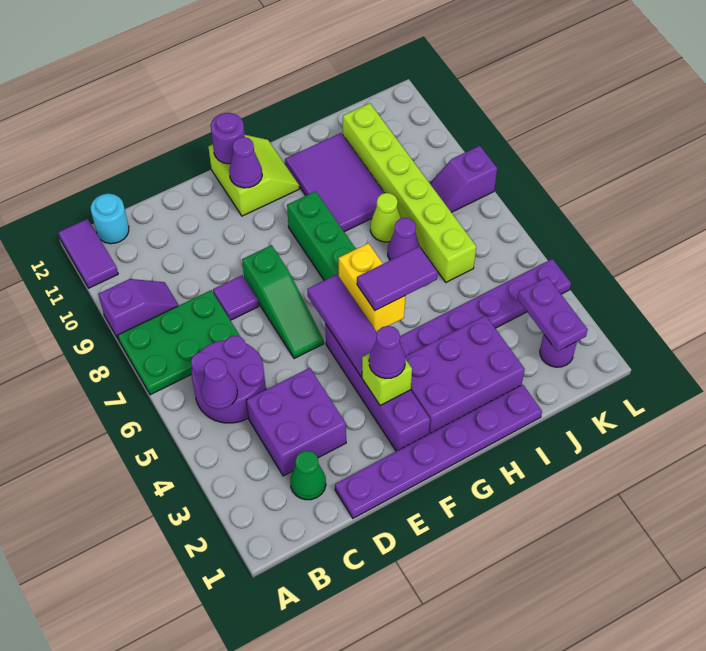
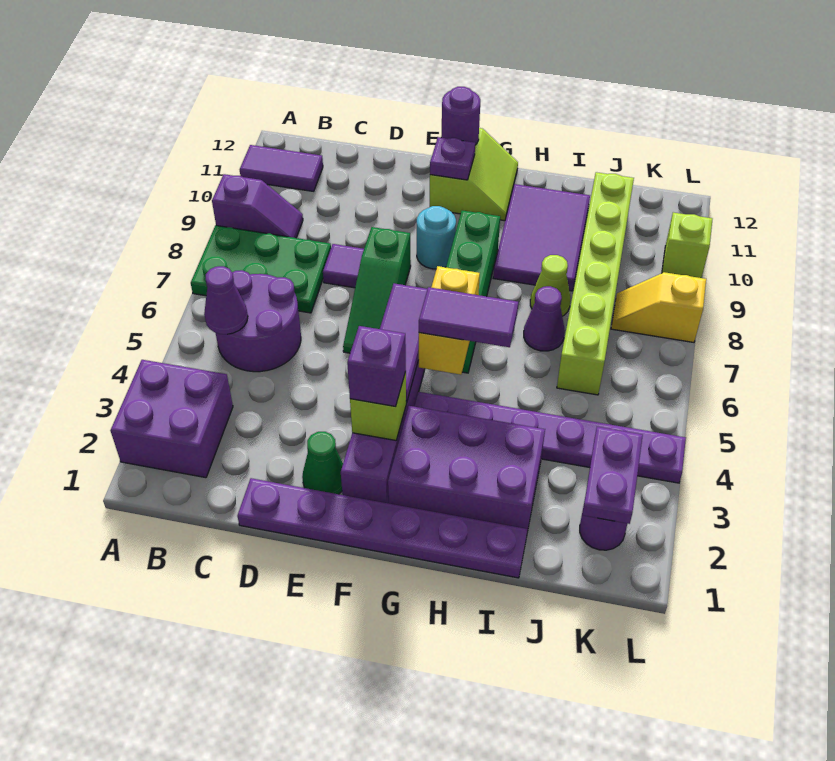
purple 1x2 tile [58,219,118,288] -> purple 1x2 tile turned to [240,145,323,191]
cyan 1x1 round brick [91,194,129,244] -> cyan 1x1 round brick moved to [417,206,456,269]
green 1x1 cone [290,451,326,500] -> green 1x1 cone moved to [302,432,343,494]
purple 2x2 brick [246,368,346,476] -> purple 2x2 brick moved to [110,360,233,478]
purple 1x1 cone [369,326,406,379] -> purple 1x1 brick [347,326,406,407]
purple 1x1 cone [229,137,262,188] -> purple 1x1 plate [430,137,475,180]
purple 1x2 slope [430,146,497,212] -> yellow 1x2 slope [611,272,706,342]
none -> lime 1x1 brick [662,212,712,278]

